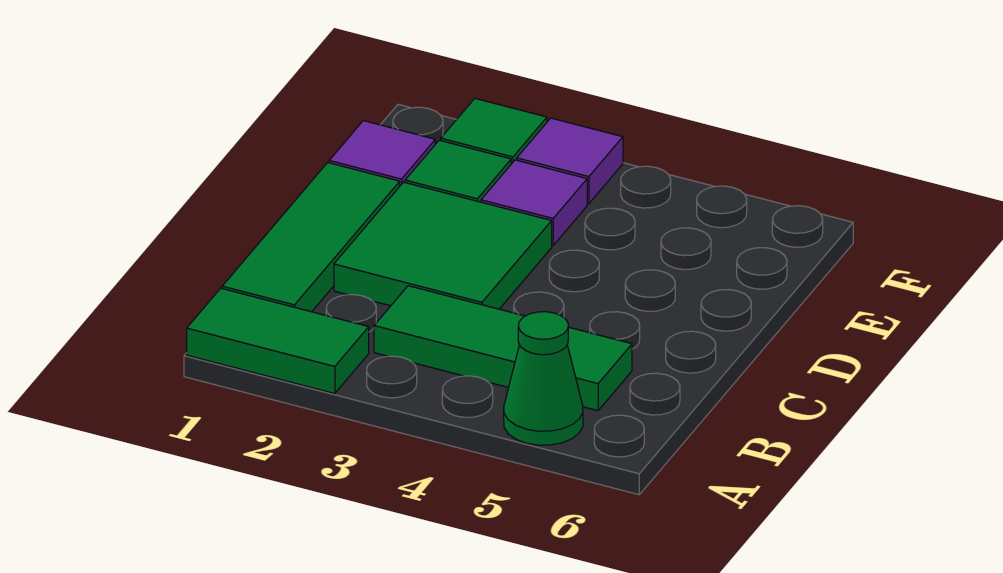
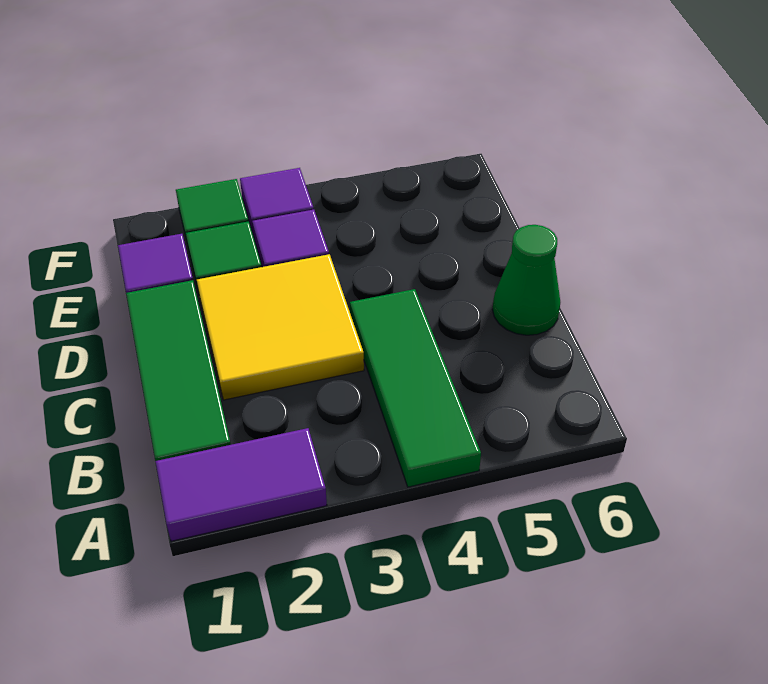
green 1x2 tile [187,288,369,394] -> purple 1x2 tile [156,428,327,541]
green 1x1 cone [504,312,583,445] -> green 1x1 cone moved to [492,225,560,335]
green 1x3 tile [374,286,632,411] -> green 1x3 tile turned to [350,289,481,487]
green 2x2 tile [334,182,552,309] -> yellow 2x2 tile [197,254,364,400]

